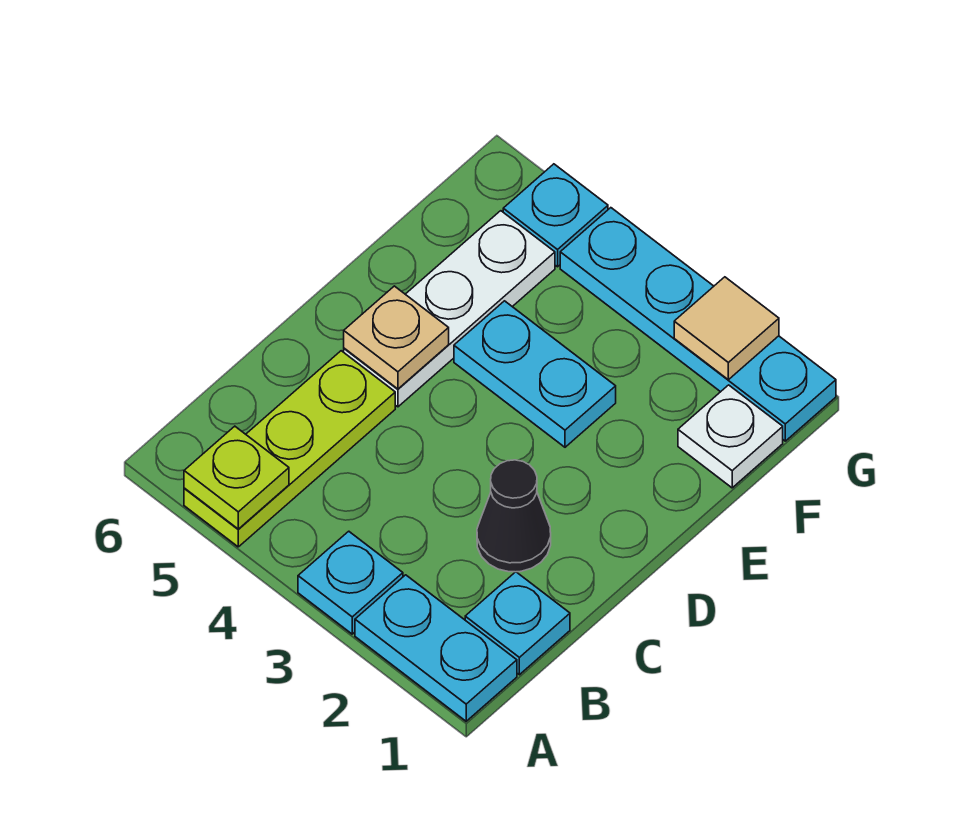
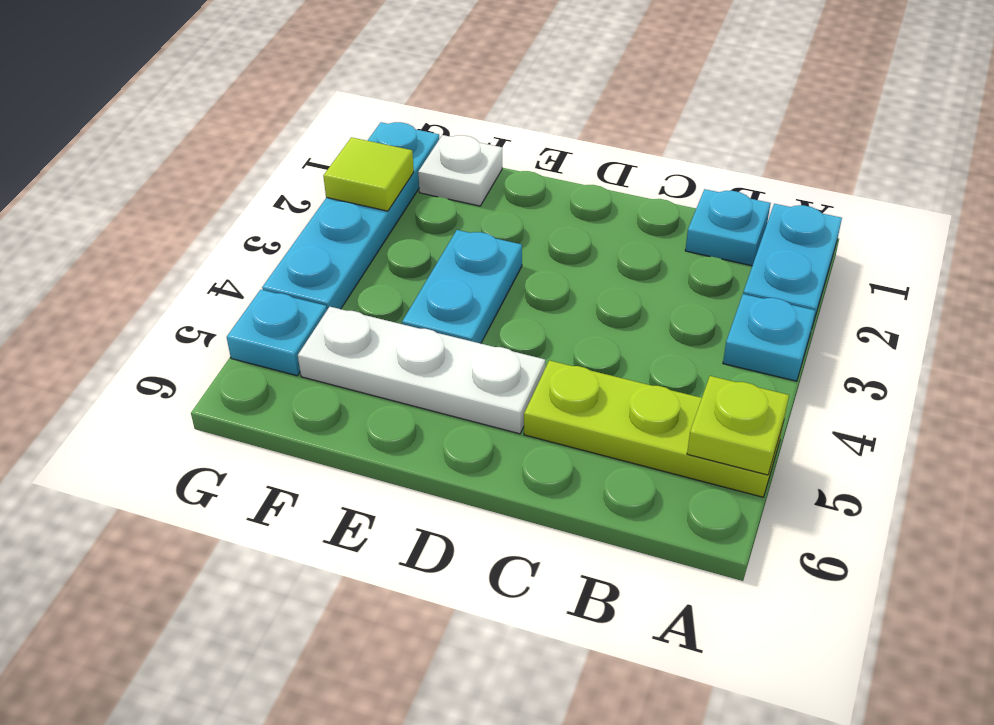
black 1x1 cone [477,460,551,572] -> none
tan 1x1 plate [344,286,449,389] -> none
tan 1x1 tile [674,277,779,380] -> lime 1x1 tile [323,137,414,211]

